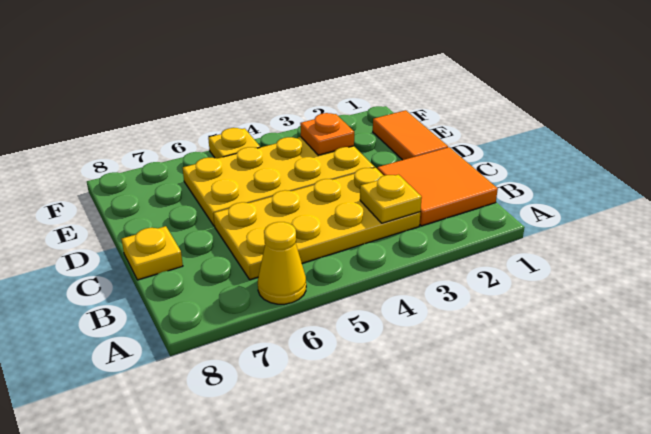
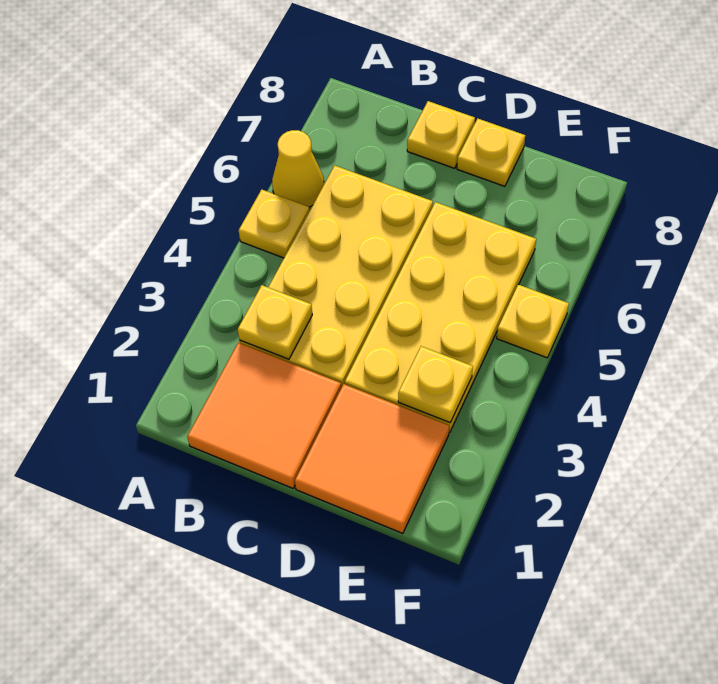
none -> yellow 1x1 plate [239,190,309,258]
orange 1x2 tile [373,110,448,160] -> orange 2x2 tile [295,384,449,533]
none -> yellow 1x1 plate [457,119,525,186]
orange 1x1 plate [300,113,354,155] -> yellow 1x1 plate [398,346,473,423]

